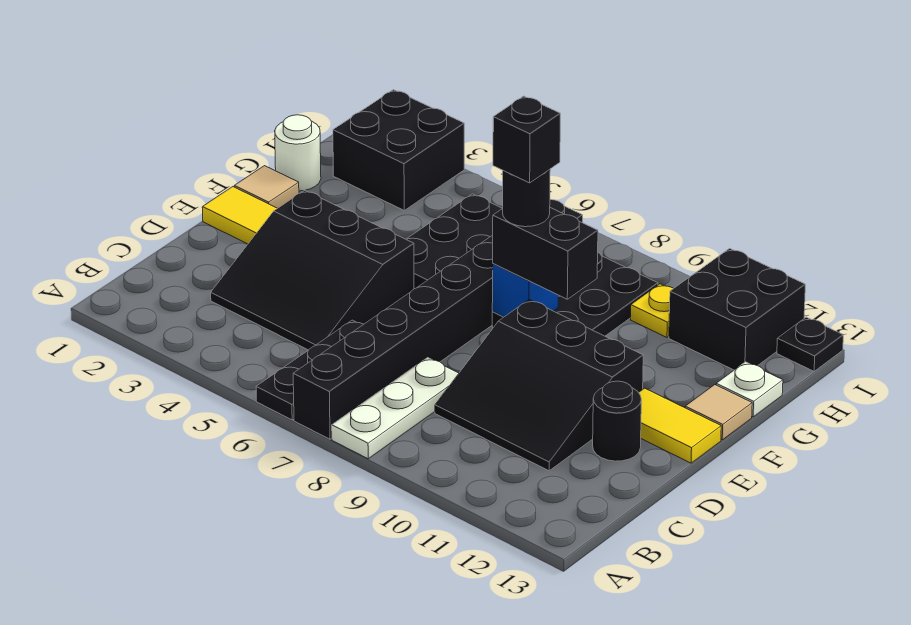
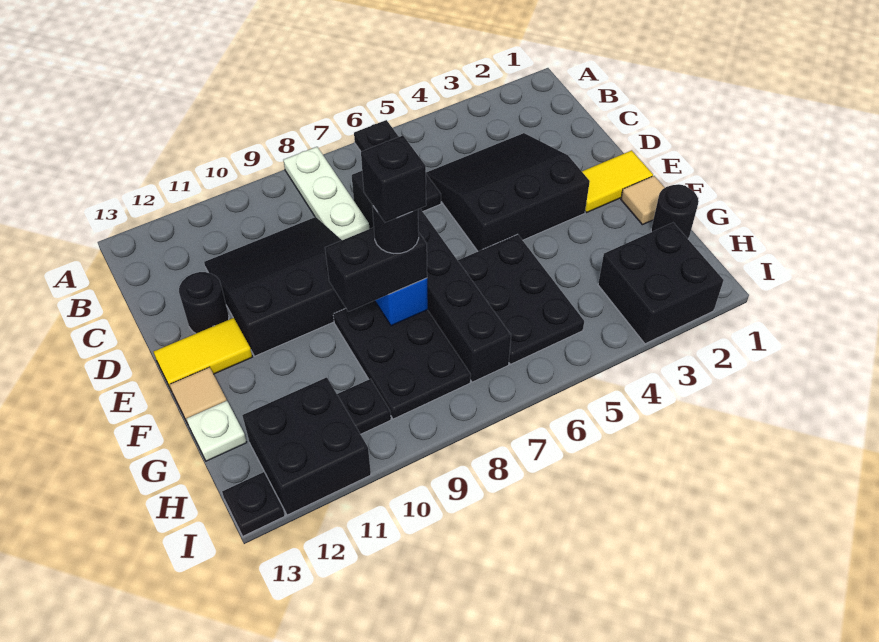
black 1x8 brick [293,200,583,439] -> black 1x6 brick [352,171,511,382]
white 1x1 round brick [275,115,321,191] -> black 1x1 round brick [651,184,699,239]
yellow 1x1 plate [631,284,674,337] -> black 1x1 plate [337,379,391,434]

